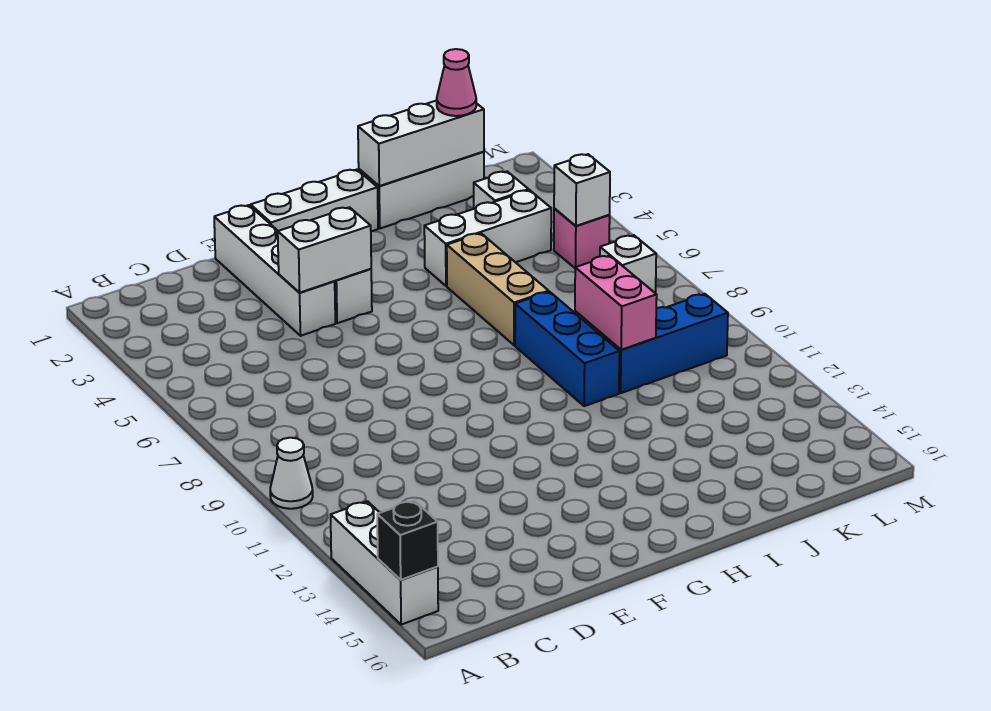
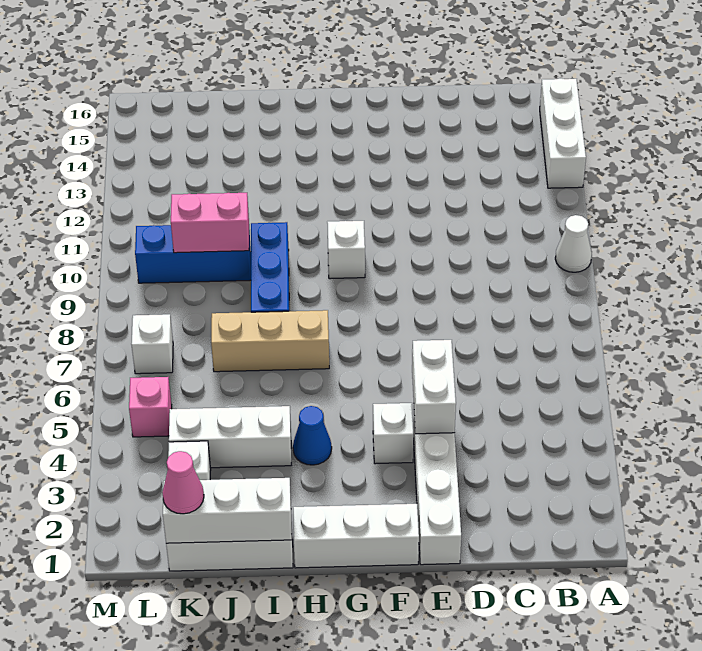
black 1x1 brick [377,501,438,580] -> none
white 1x2 brick [278,207,371,293] -> white 1x2 brick turned to [412,340,456,434]
none -> blue 1x1 cone [293,406,332,465]
tan 1x3 brick [447,233,549,345] -> tan 1x3 brick turned to [211,310,329,372]
pink 1x2 brick [575,256,657,350] -> pink 1x2 brick turned to [171,193,249,253]
white 1x1 brick [554,154,610,226] -> white 1x1 brick moved to [327,221,365,279]

